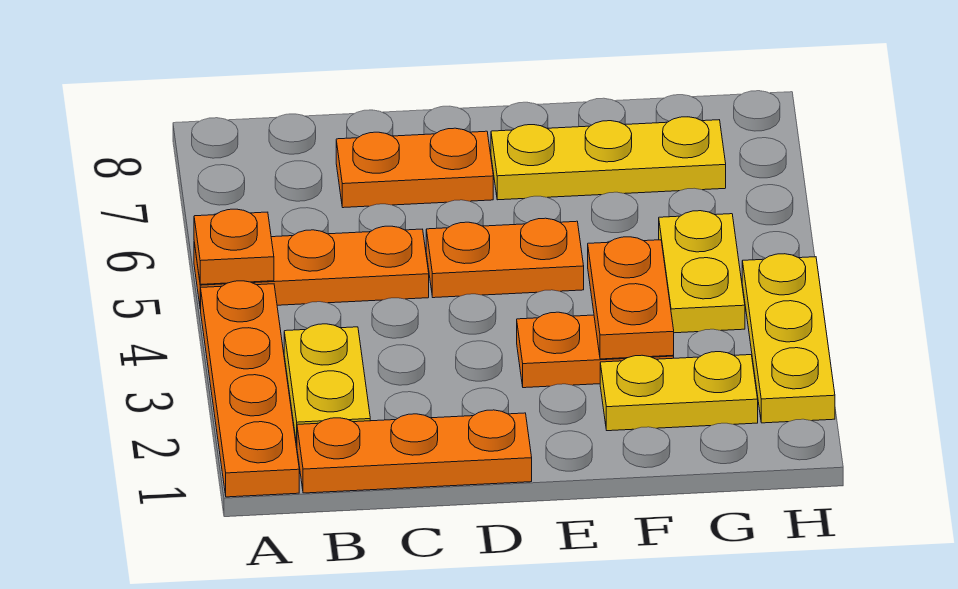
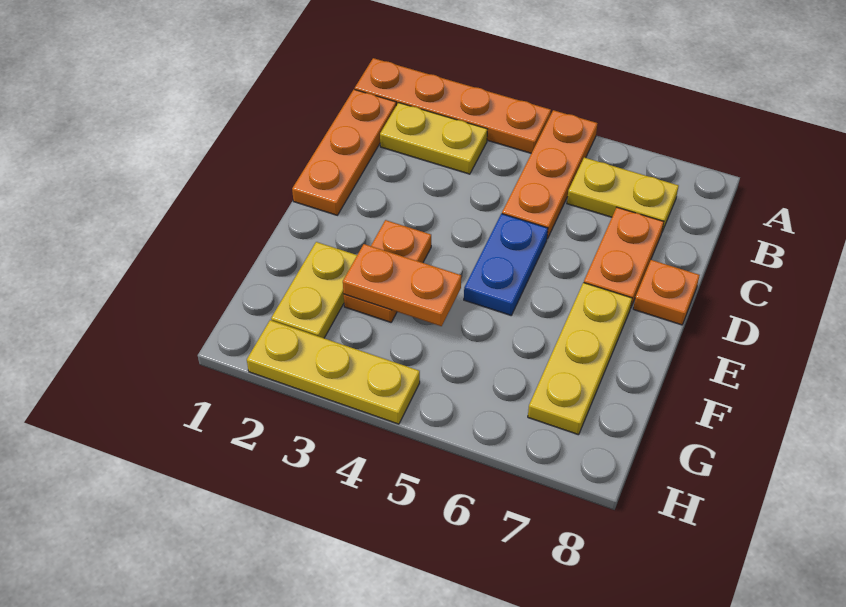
orange 1x1 plate [194,209,274,284] -> orange 1x1 plate moved to [633,260,700,325]
orange 1x2 plate [426,218,584,298] -> blue 1x2 plate [464,214,548,315]
yellow 1x2 plate [659,211,745,333] -> yellow 1x2 plate moved to [567,158,679,231]

